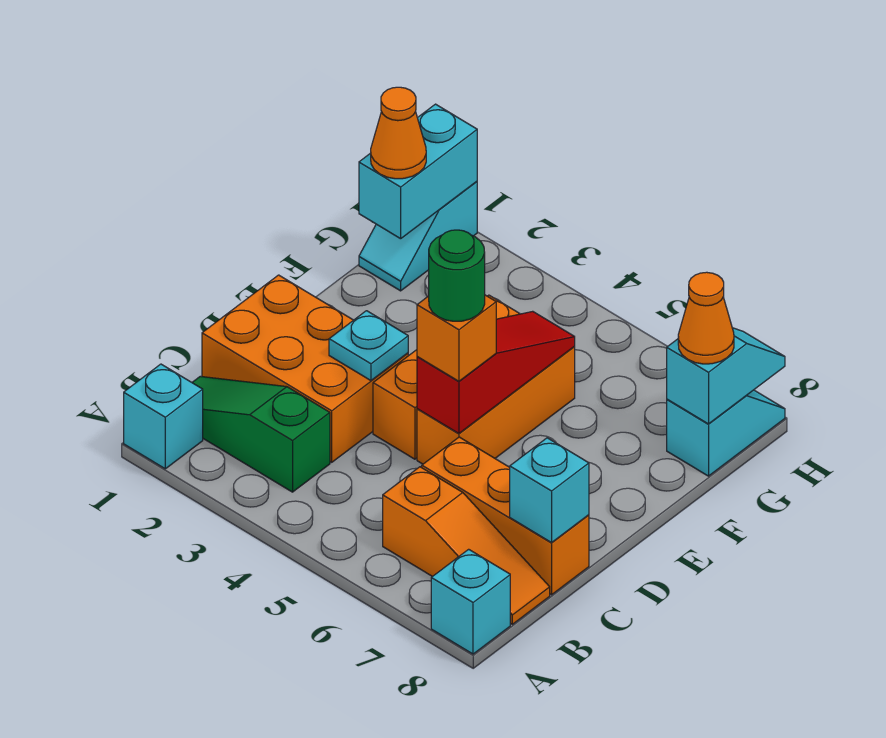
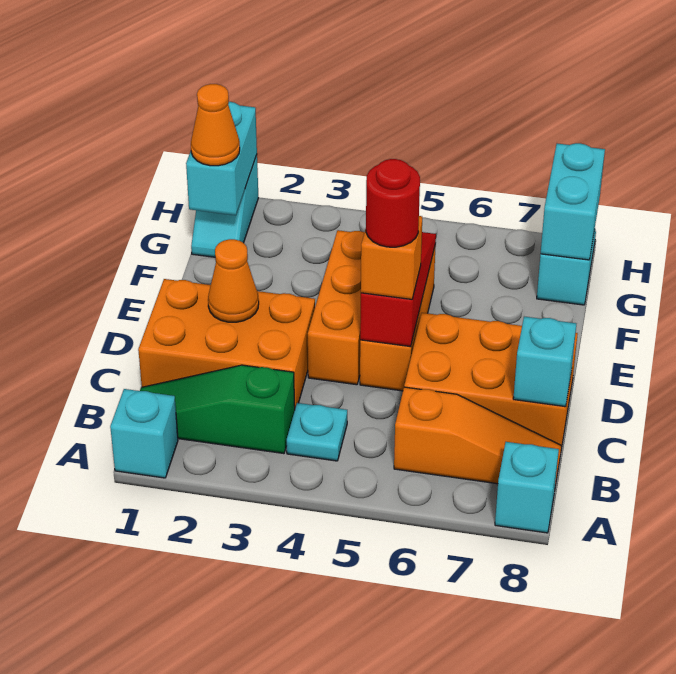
orange 1x3 brick [422,437,589,595] -> orange 2x3 brick [404,313,578,449]
cyan 1x1 plate [329,311,408,381] -> cyan 1x1 plate moved to [287,403,347,461]
green 1x1 round brick [429,230,485,321] -> red 1x1 round brick [366,159,420,247]
cyan 1x2 slope [667,328,785,424] -> cyan 1x2 brick [541,143,605,260]
orange 1x1 cone [678,272,734,364] -> orange 1x1 cone moved to [208,239,259,322]

